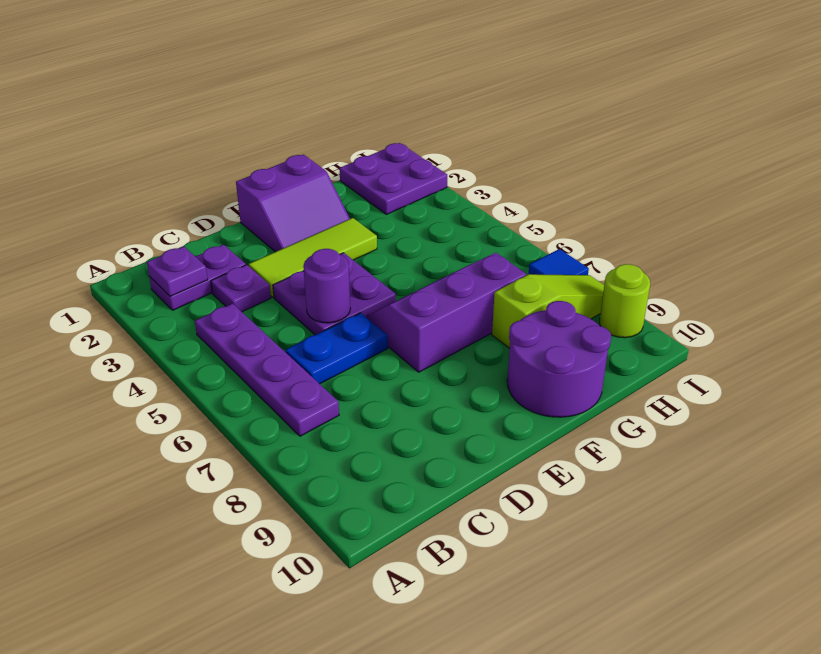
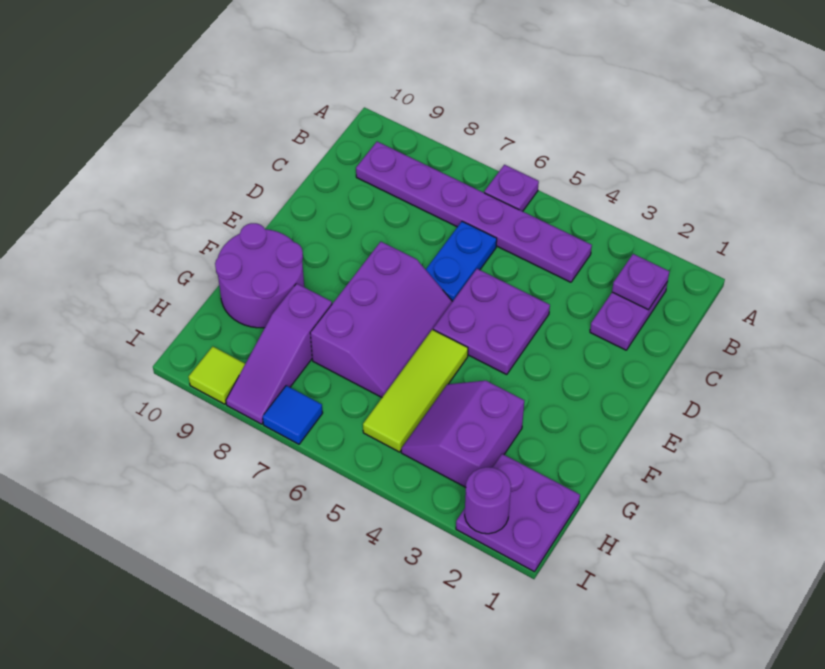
purple 1x4 plate [195,304,339,436] -> purple 1x6 plate [356,142,592,282]
purple 1x1 plate [211,265,271,312] -> purple 1x1 plate moved to [484,165,539,211]
lime 1x3 tile [249,218,377,297] -> lime 1x3 tile moved to [363,329,468,452]
purple 1x1 round brick [303,249,350,323] -> purple 1x1 round brick moved to [465,467,511,534]
purple 2x2 slope [236,155,350,252] -> purple 2x2 slope moved to [401,381,524,487]
lime 1x3 slope [492,274,604,348] -> purple 1x3 slope [226,284,332,424]
lime 1x1 round brick [600,264,650,338] -> lime 1x1 tile [189,347,245,404]

